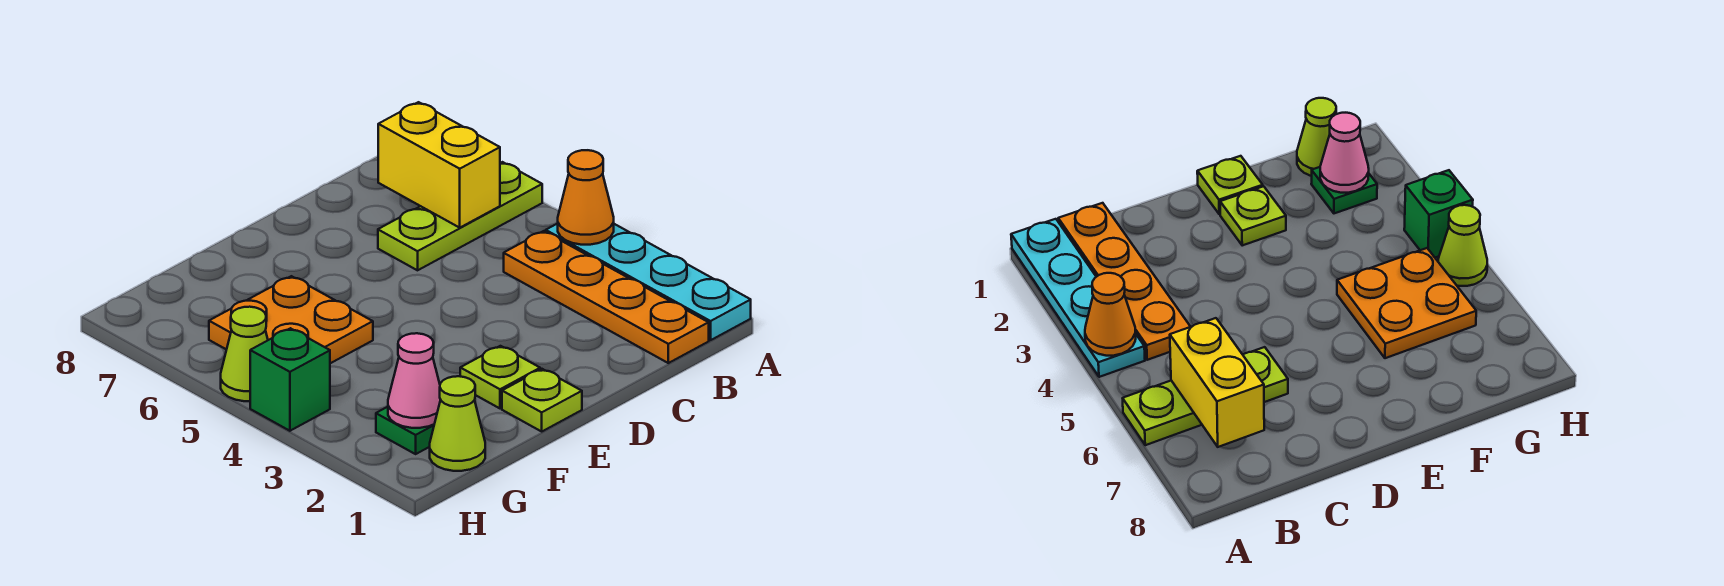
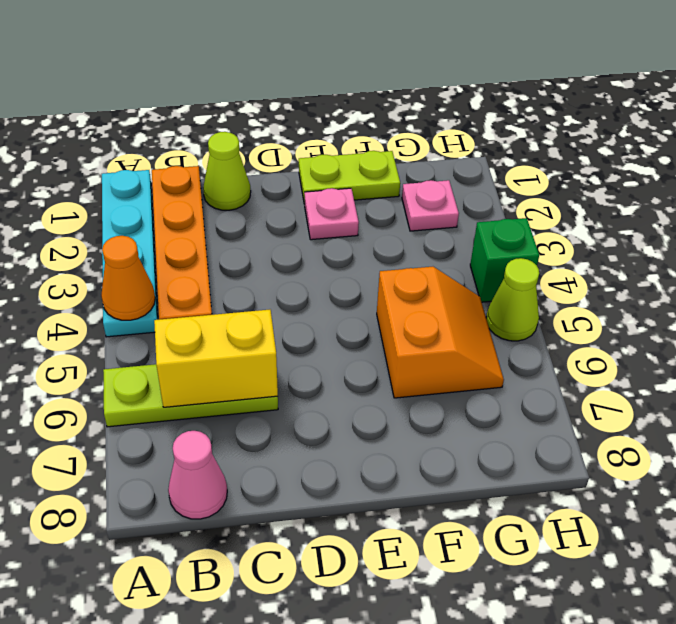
yellow 1x2 brick [378,102,500,228] -> yellow 1x2 brick turned to [154,310,278,407]
lime 1x1 plate [502,369,582,431] -> lime 1x2 plate [299,151,400,204]
lime 1x1 plate [460,346,540,408] -> pink 1x1 plate [304,188,359,240]
orange 2x2 plate [209,276,373,363] -> orange 2x2 slope [377,267,504,398]
lime 1x1 cone [430,376,485,471] -> lime 1x1 cone moved to [203,132,251,210]
green 1x1 plate [376,407,434,454] -> pink 1x1 plate [402,180,459,231]
pink 1x1 cone [388,333,441,428] -> pink 1x1 cone moved to [168,431,227,519]

